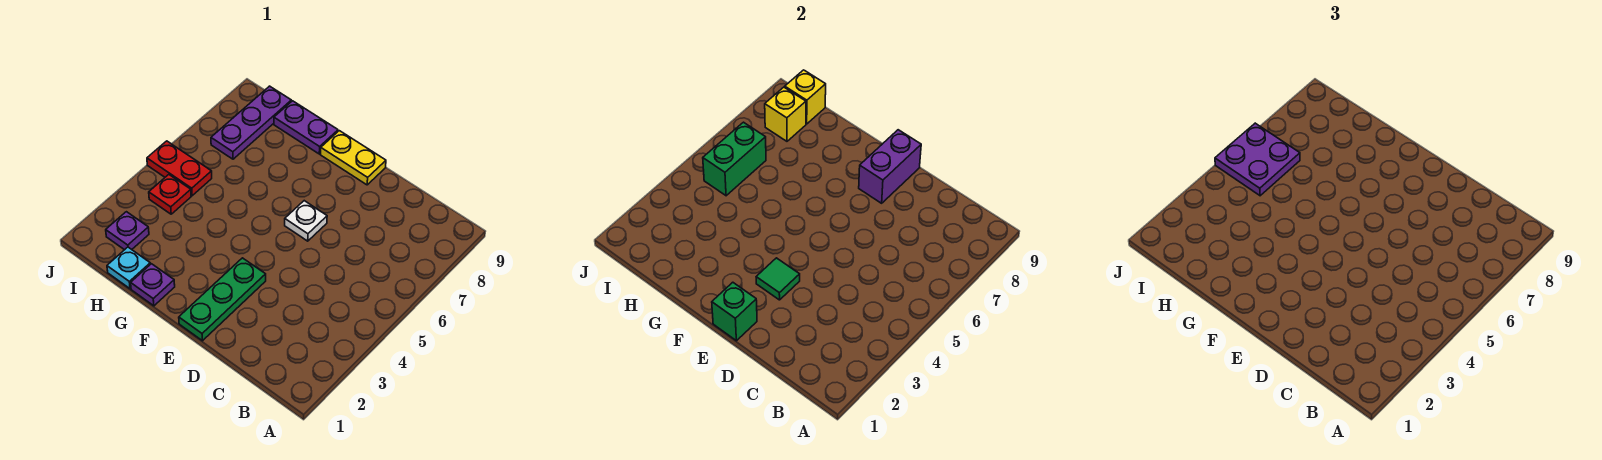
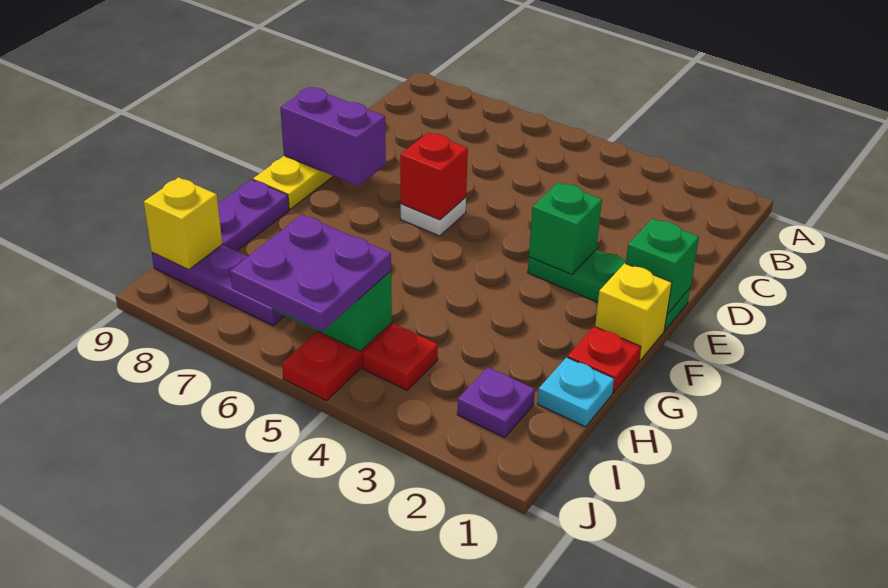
green 1x1 tile [756,258,800,300] -> green 1x1 brick [529,183,602,274]
none -> red 1x1 brick [400,133,468,220]
purple 1x1 plate [131,264,175,306] -> red 1x1 plate [568,326,641,393]
yellow 1x1 brick [765,87,806,141] -> yellow 1x1 brick moved to [595,263,672,361]

